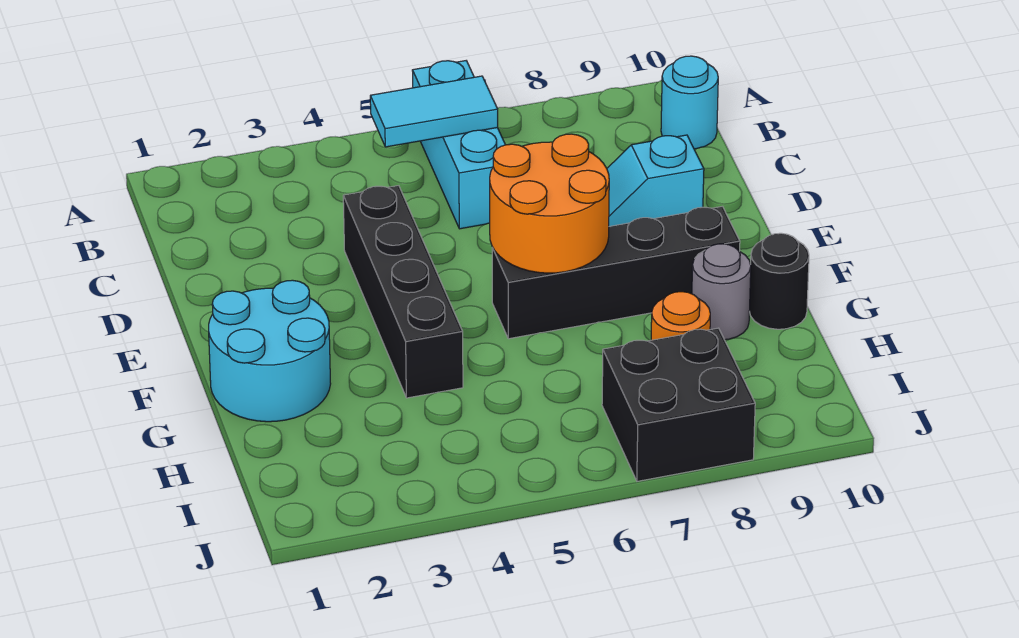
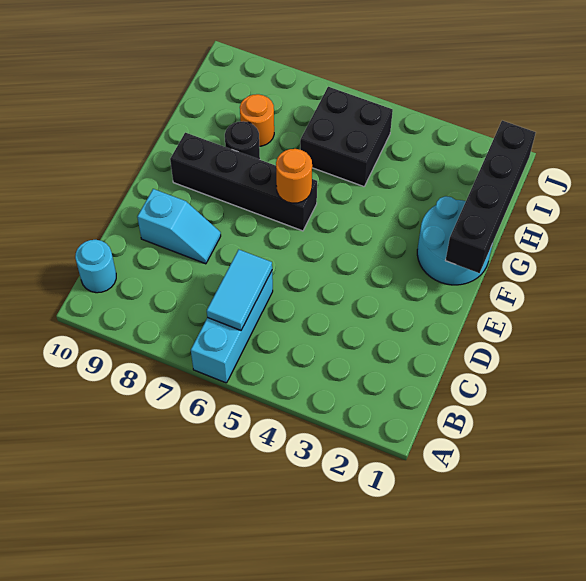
cyan 1x2 tile [370,76,498,147] -> cyan 1x2 tile turned to [207,250,272,330]
black 1x4 brick [343,186,463,398] -> black 1x4 brick moved to [445,121,536,273]
orange 2x2 round brick [490,134,609,273] -> orange 1x1 round brick [276,149,312,203]
grey 1x1 round brick [692,244,751,340] -> none
black 1x1 round brick [749,233,809,329] -> black 1x1 round brick moved to [225,121,260,160]
black 2x2 brick [602,328,755,481] -> black 2x2 brick moved to [300,87,393,187]

